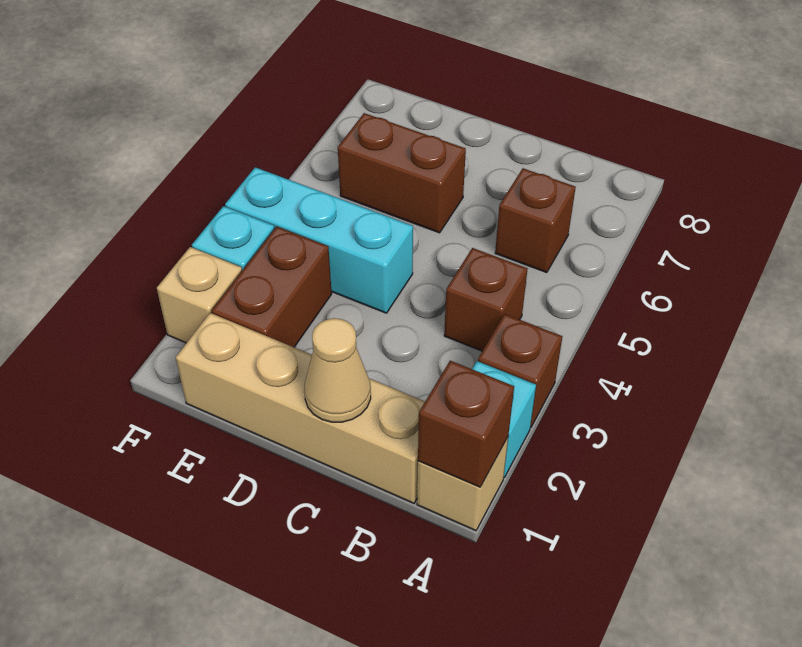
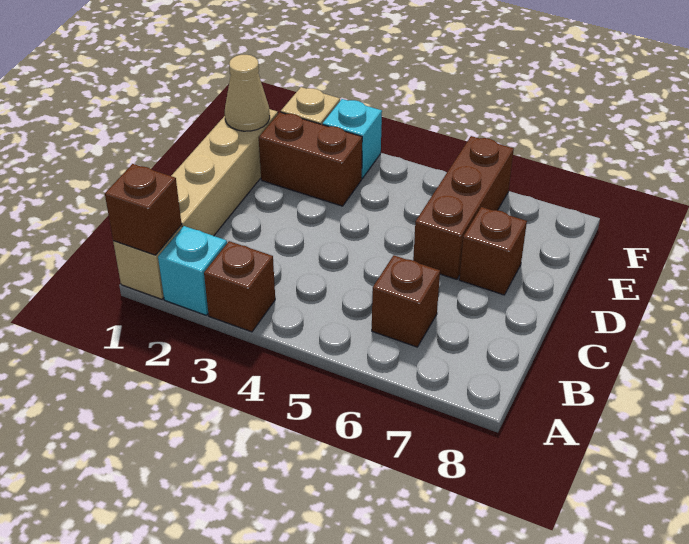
brown 1x1 brick [444,248,527,351] -> brown 1x1 brick moved to [459,207,527,295]
tan 1x1 cone [304,318,371,422] -> tan 1x1 cone moved to [225,55,270,131]
cyan 1x3 brick [225,167,413,313] -> none
brown 1x2 brick [338,113,466,233] -> brown 1x3 brick [413,136,514,279]

